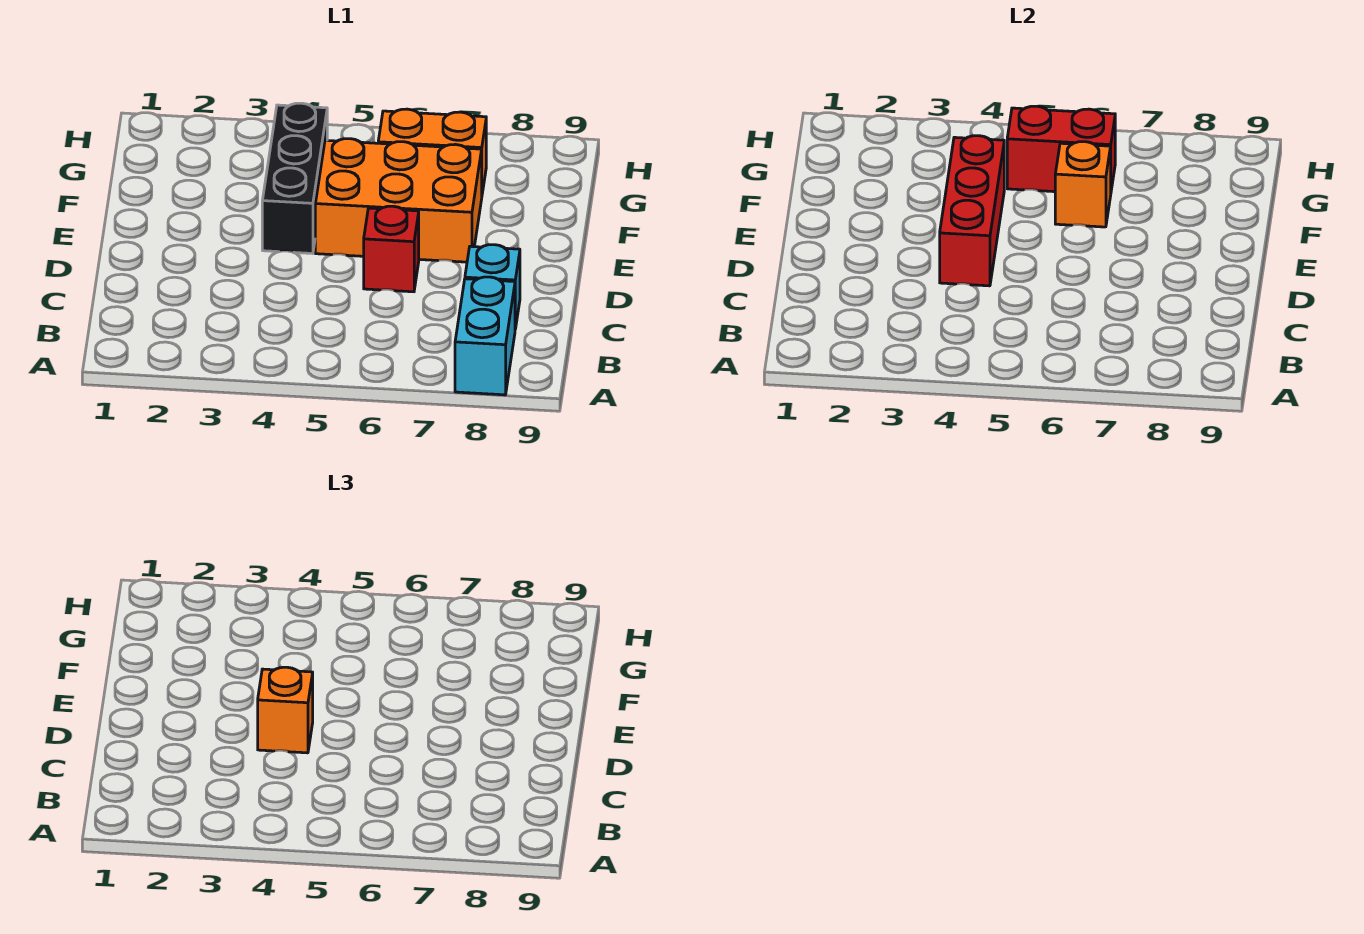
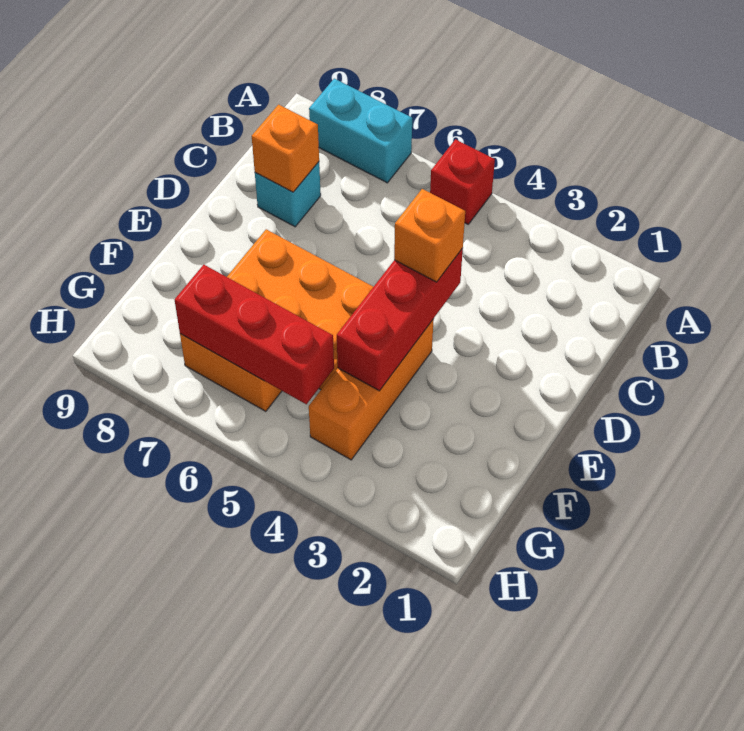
cyan 1x2 brick [455,277,515,395] -> cyan 1x2 brick turned to [309,79,412,183]
red 1x1 brick [364,206,419,292] -> red 1x1 brick moved to [430,139,495,224]
black 1x3 brick [262,103,327,254] -> orange 1x3 brick [309,319,434,460]
orange 1x1 brick [1055,142,1111,227] -> orange 1x1 brick moved to [252,105,319,192]
red 1x2 brick [1007,106,1115,192] -> red 1x3 brick [175,265,334,404]

